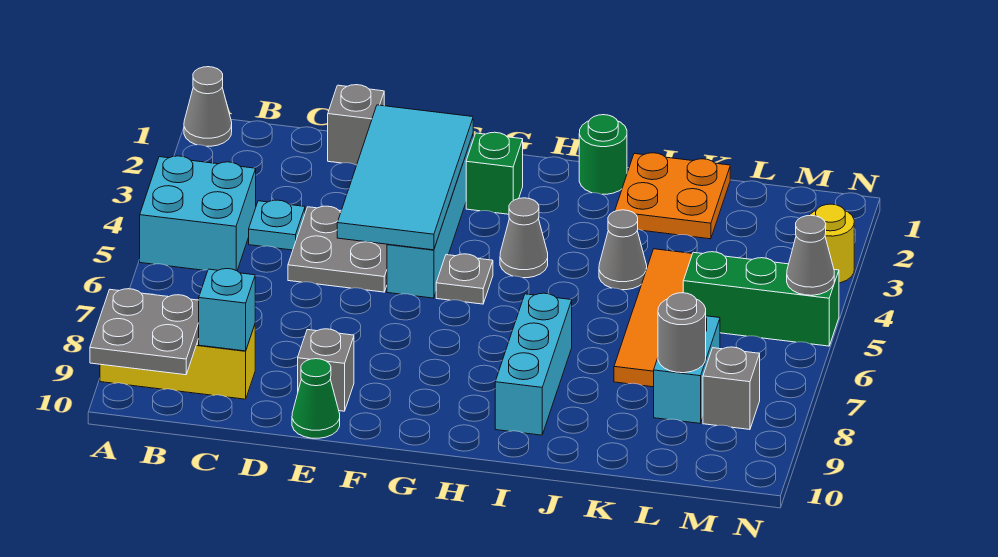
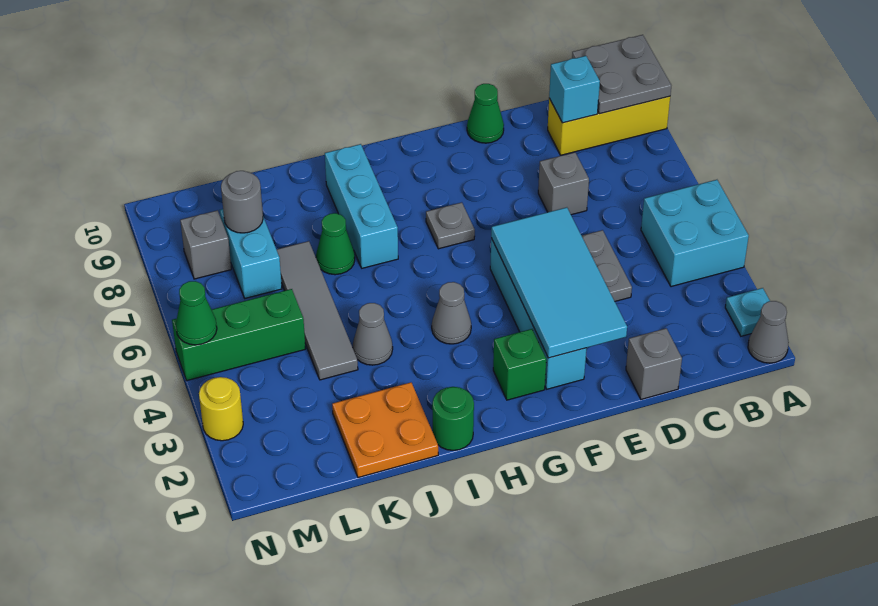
cyan 1x1 plate [249,200,305,250] -> cyan 1x1 plate moved to [725,288,770,336]
grey 1x1 brick [298,329,354,411] -> grey 1x1 brick moved to [538,152,589,215]
grey 1x1 plate [436,254,493,304] -> grey 1x1 plate moved to [426,202,475,249]
none -> green 1x1 cone [316,213,355,275]
orange 1x4 tile [614,249,692,387] -> grey 1x4 tile [277,241,358,380]
grey 1x1 cone [787,215,834,295] -> green 1x1 cone [176,281,217,345]

